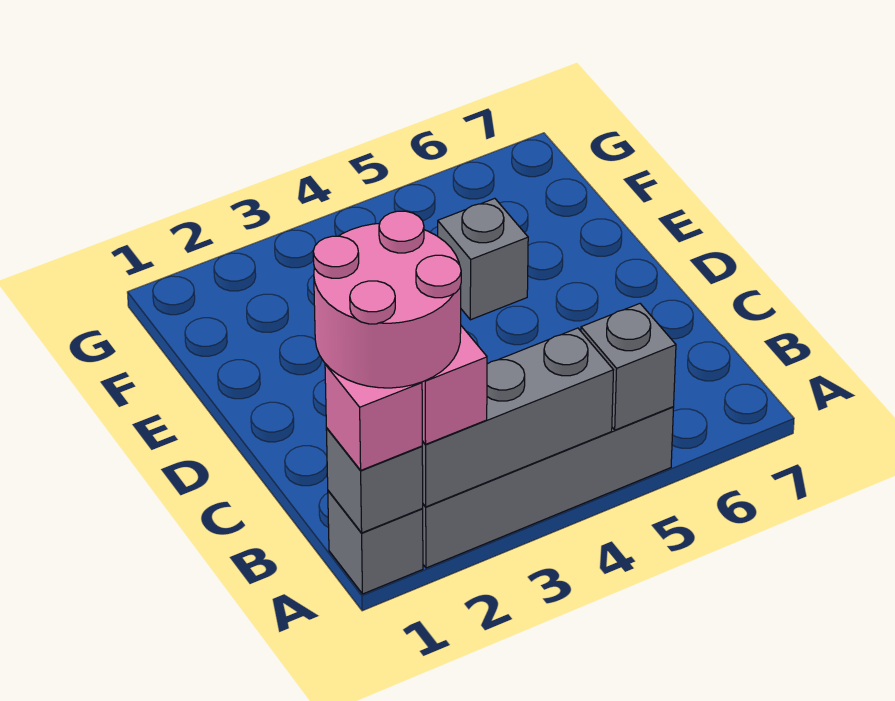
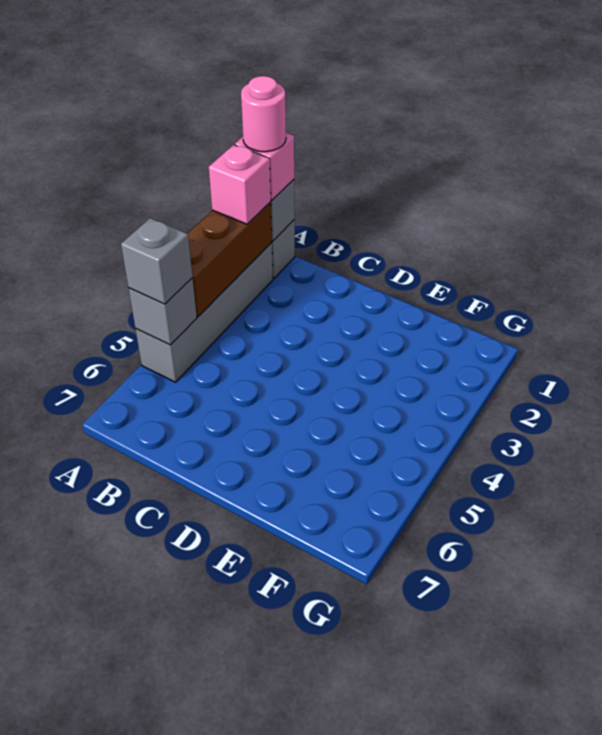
pink 2x2 round brick [313,211,461,388] -> pink 1x1 round brick [241,76,286,152]
grey 1x3 brick [422,328,613,507] -> brown 1x3 brick [187,202,272,317]
grey 1x1 brick [438,198,528,320] -> grey 1x1 brick moved to [121,218,192,304]

